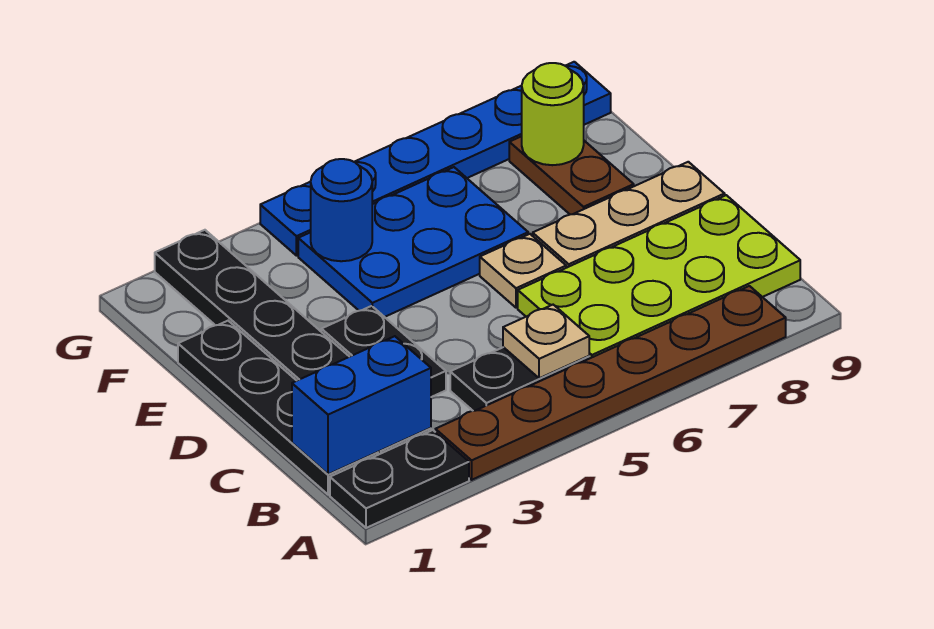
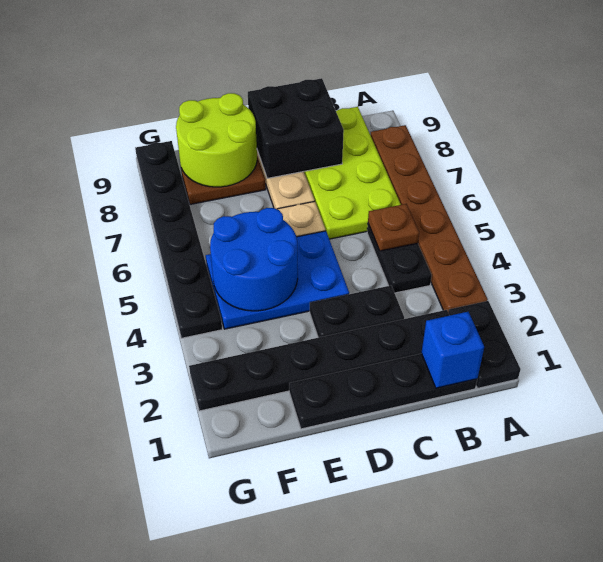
blue 1x2 brick [292,336,431,474] -> blue 1x1 brick [421,312,484,388]
tan 1x1 plate [503,305,589,378] -> brown 1x1 plate [368,204,419,251]
none -> black 2x2 brick [248,78,344,178]
blue 2x3 plate [298,167,528,317] -> blue 2x3 plate turned to [206,231,349,329]
blue 1x1 round brick [311,159,372,261] -> blue 2x2 round brick [210,208,298,311]
lime 1x1 round brick [522,63,584,165] -> lime 2x2 round brick [176,93,257,187]
blue 1x6 plate [260,62,611,256] -> black 1x6 plate [135,141,222,338]

